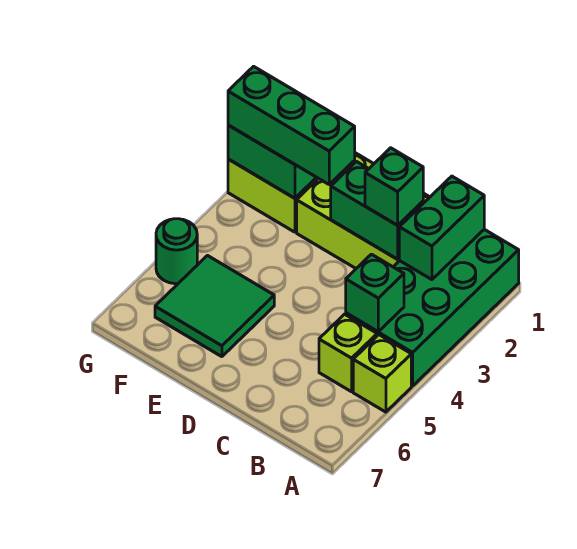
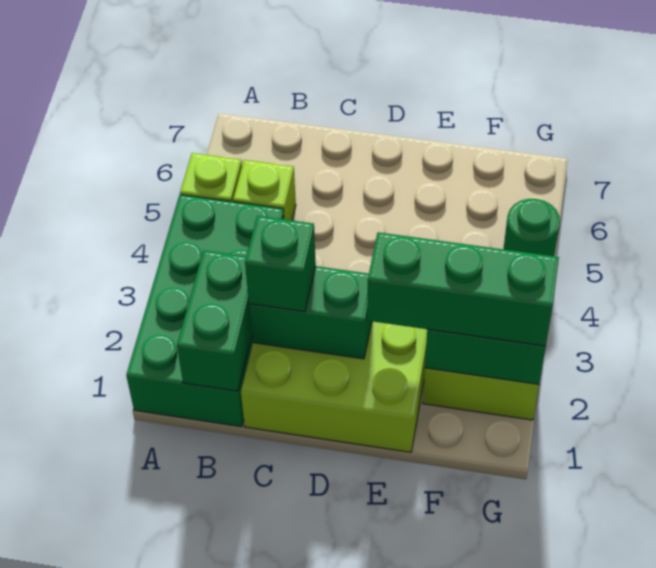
green 1x1 brick [346,254,404,331] -> none
green 2x2 tile [155,256,274,357] -> none

